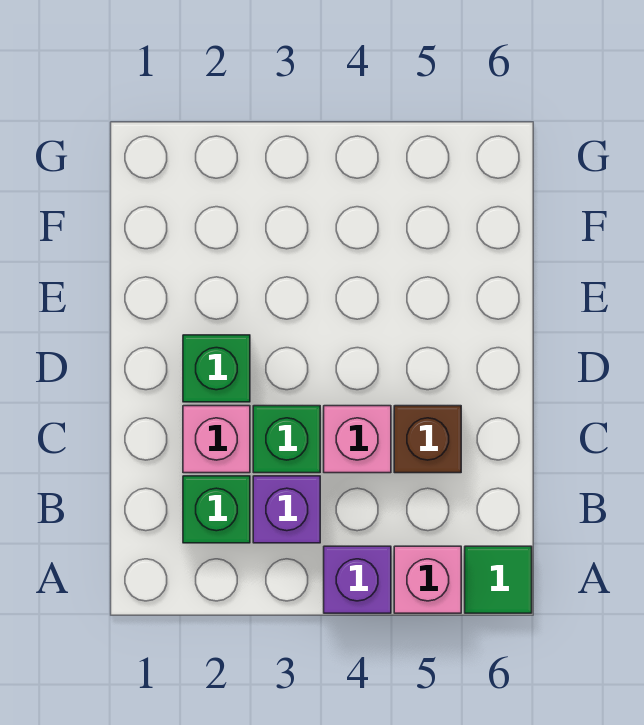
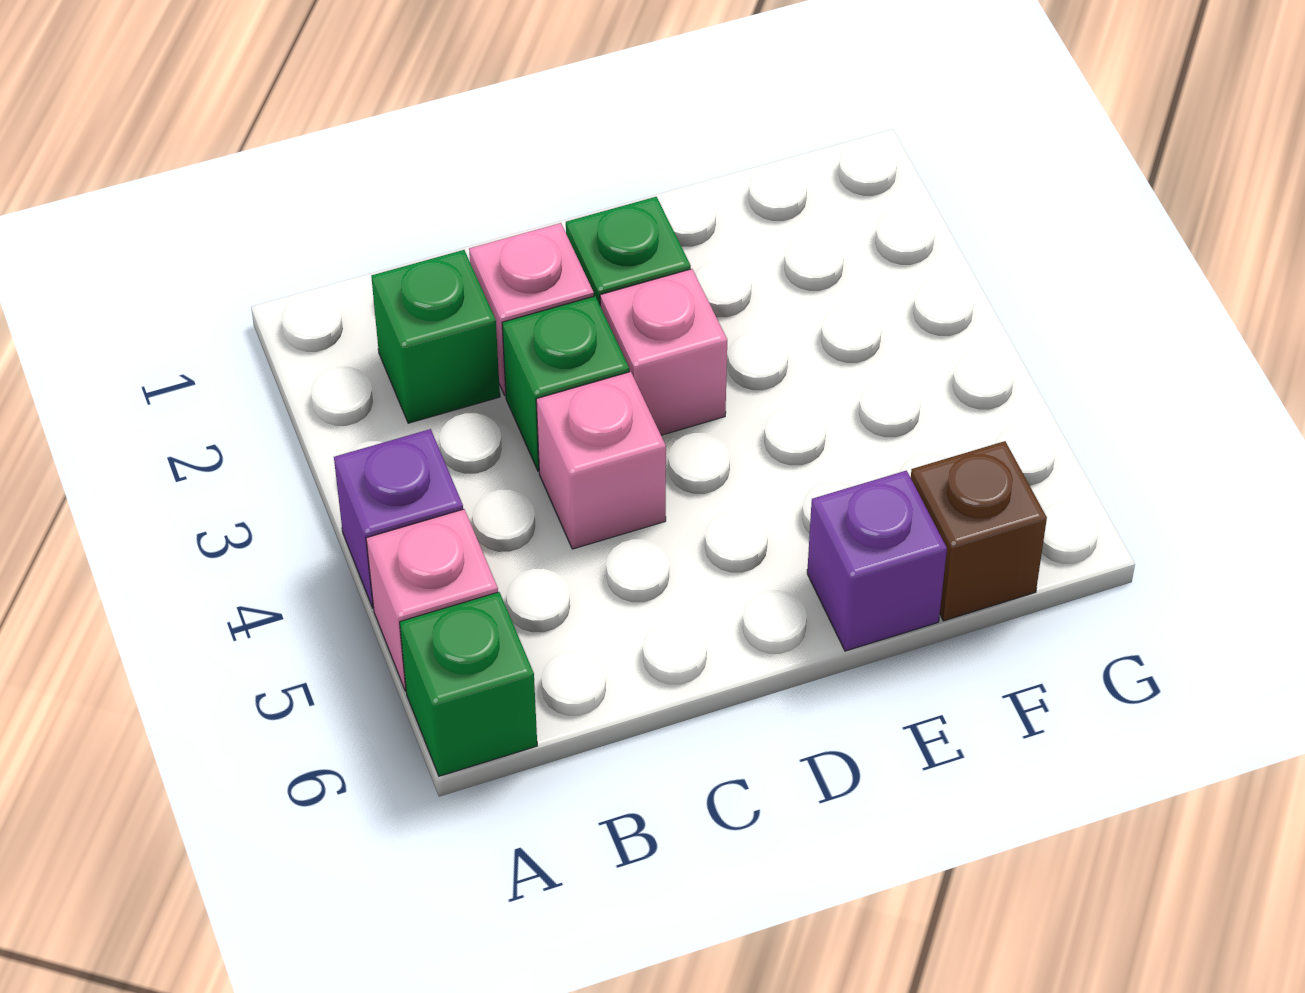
green 1x1 tile [465,546,532,613] -> green 1x1 brick [400,592,537,776]
purple 1x1 brick [253,476,320,543] -> purple 1x1 brick moved to [807,471,947,651]
brown 1x1 brick [394,406,461,473] -> brown 1x1 brick moved to [911,441,1047,621]
none -> pink 1x1 brick [600,269,727,435]

